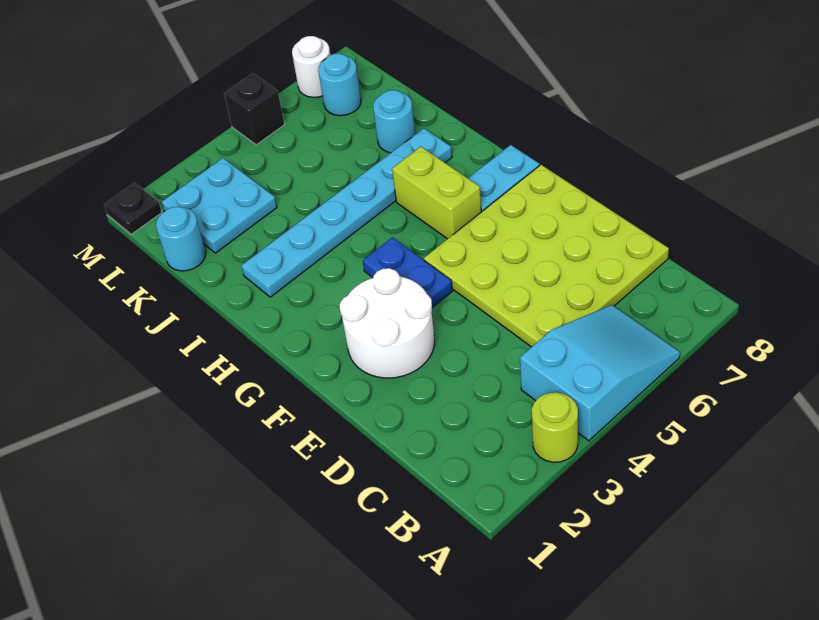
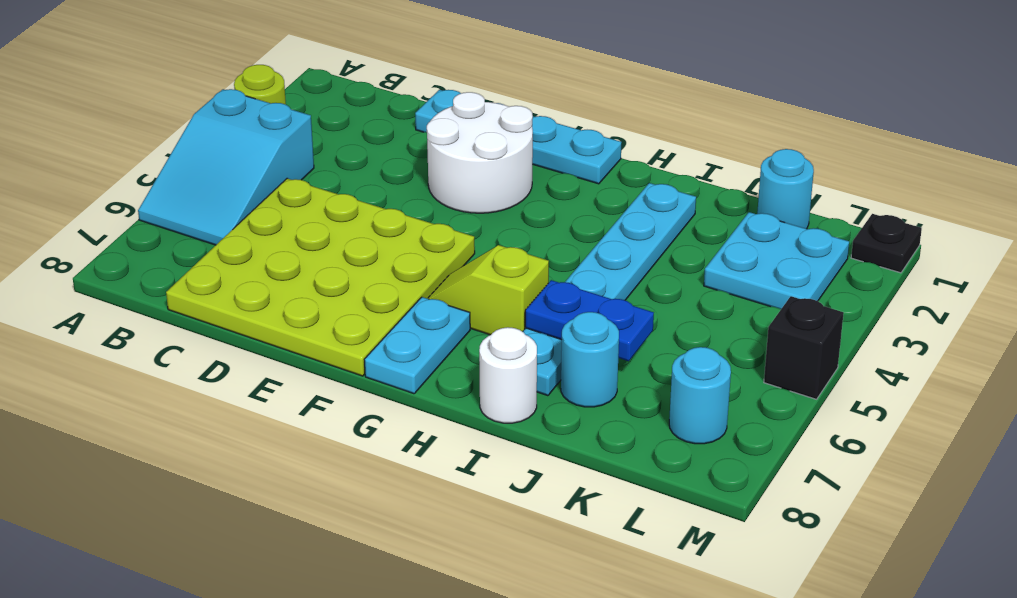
none -> cyan 1x4 plate [415,90,622,184]
blue 1x2 plate [363,237,452,308] -> blue 1x2 plate moved to [525,280,654,361]
lime 1x2 brick [392,147,482,239] -> lime 1x2 slope [428,245,549,335]
white 1x1 round brick [292,36,330,97] -> white 1x1 round brick moved to [479,327,537,423]

